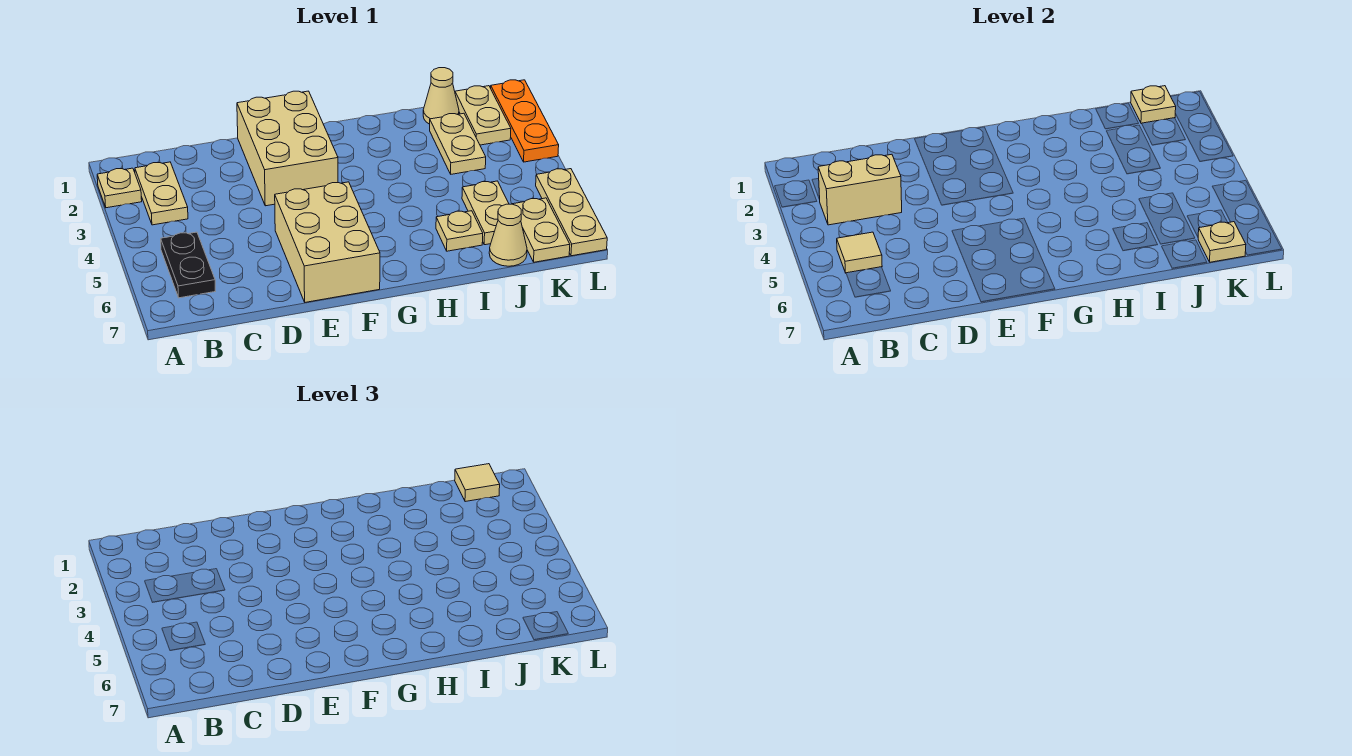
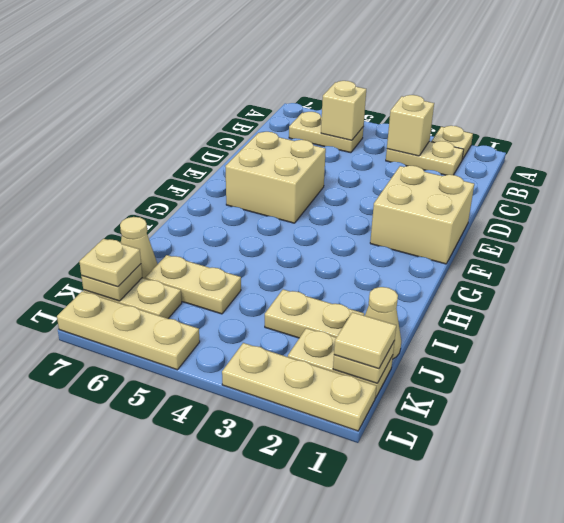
tan 1x2 brick [818,154,902,225] -> tan 1x1 brick [387,95,434,156]
black 1x2 plate [161,232,215,298] -> tan 1x2 plate [289,112,363,153]
tan 1x1 tile [837,232,882,273] -> tan 1x1 brick [321,81,366,140]
tan 2x3 brick [237,91,338,206] -> tan 2x2 brick [370,166,474,264]
tan 2x3 brick [275,182,380,302] -> tan 2x2 brick [225,132,326,223]
tan 1x1 plate [436,211,483,251] -> tan 1x1 plate moved to [79,239,141,287]
orange 1x3 plate [491,80,559,162] -> tan 1x3 plate [222,343,376,431]

